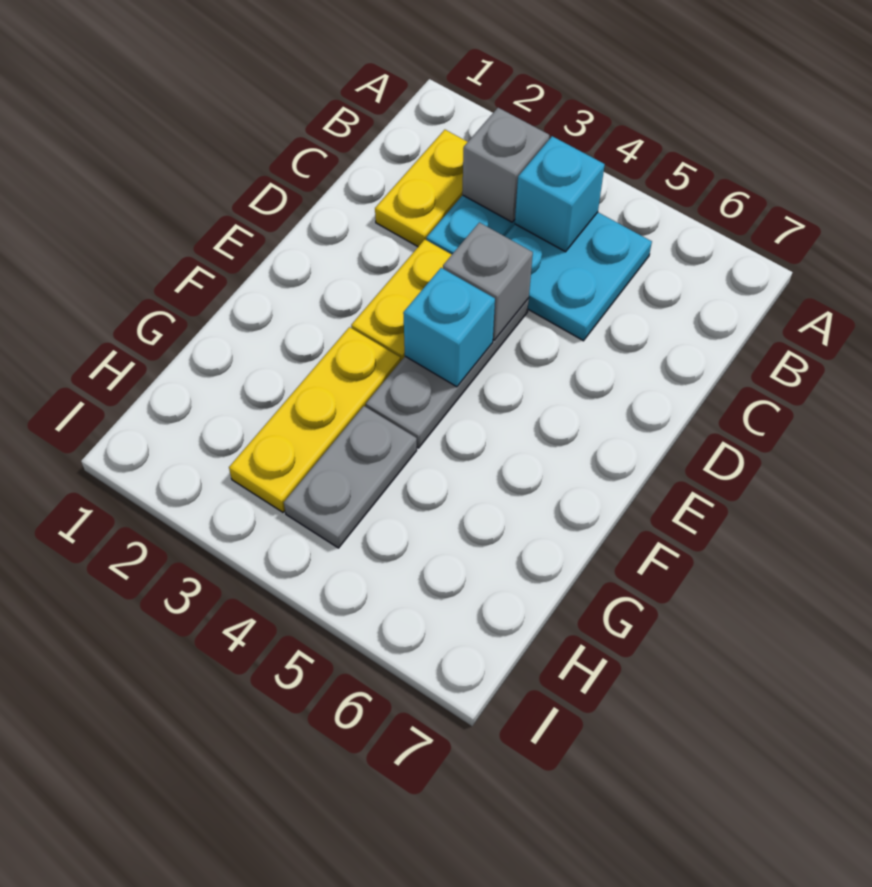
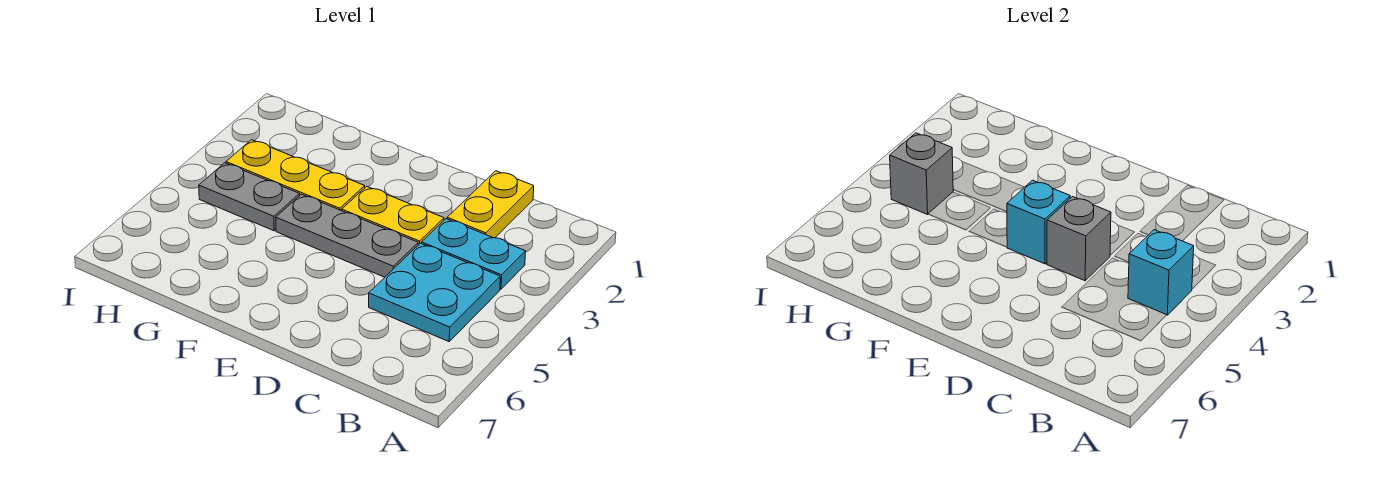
yellow 1x2 plate [375,130,467,247] -> yellow 1x2 plate turned to [447,171,534,238]
grey 1x1 brick [462,108,549,222] -> grey 1x1 brick moved to [890,133,953,215]

